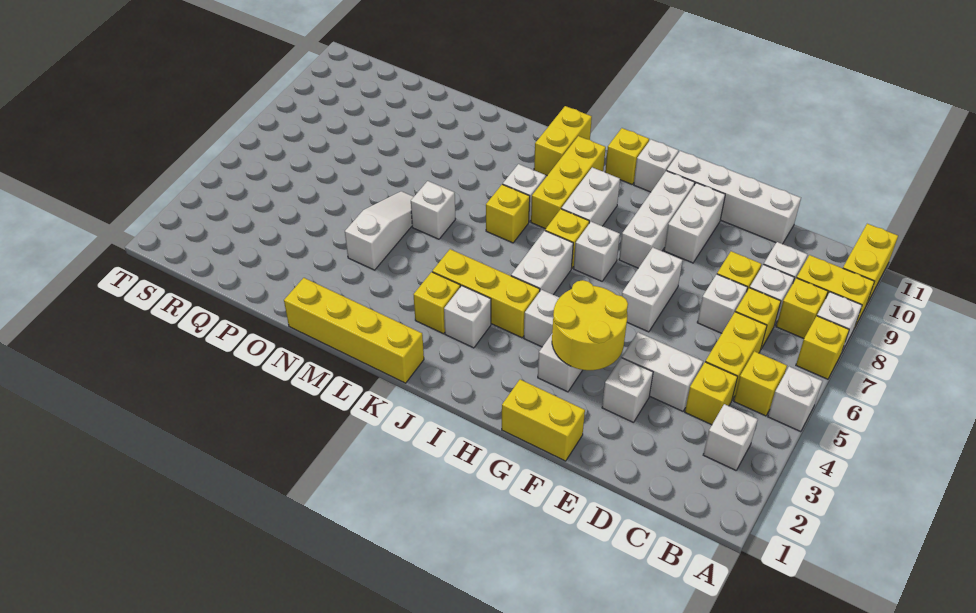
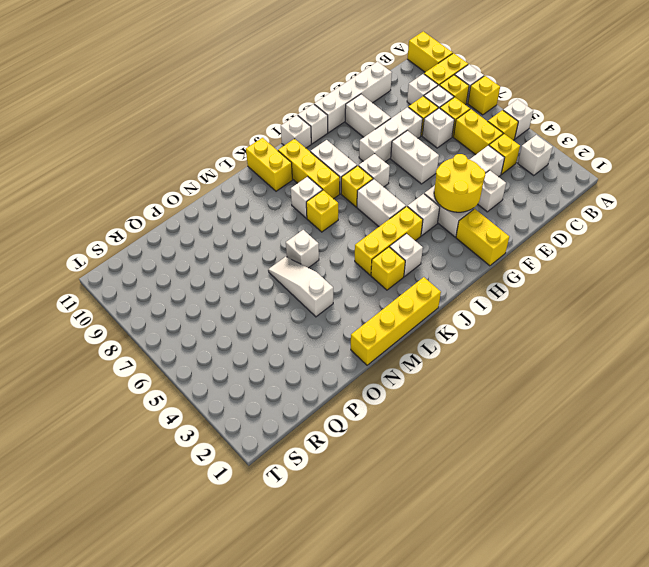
yellow 1x2 brick [502,380,585,461] -> yellow 1x2 brick turned to [456,209,509,266]
white 1x3 brick [619,171,695,268] -> white 1x3 brick turned to [359,107,423,162]
yellow 1x1 brick [605,128,649,184] -> white 1x1 brick [281,115,311,148]

